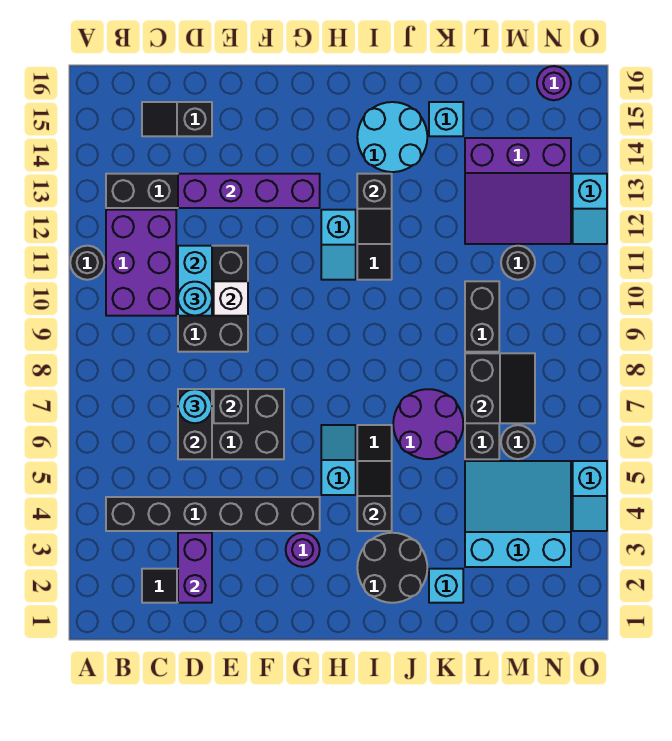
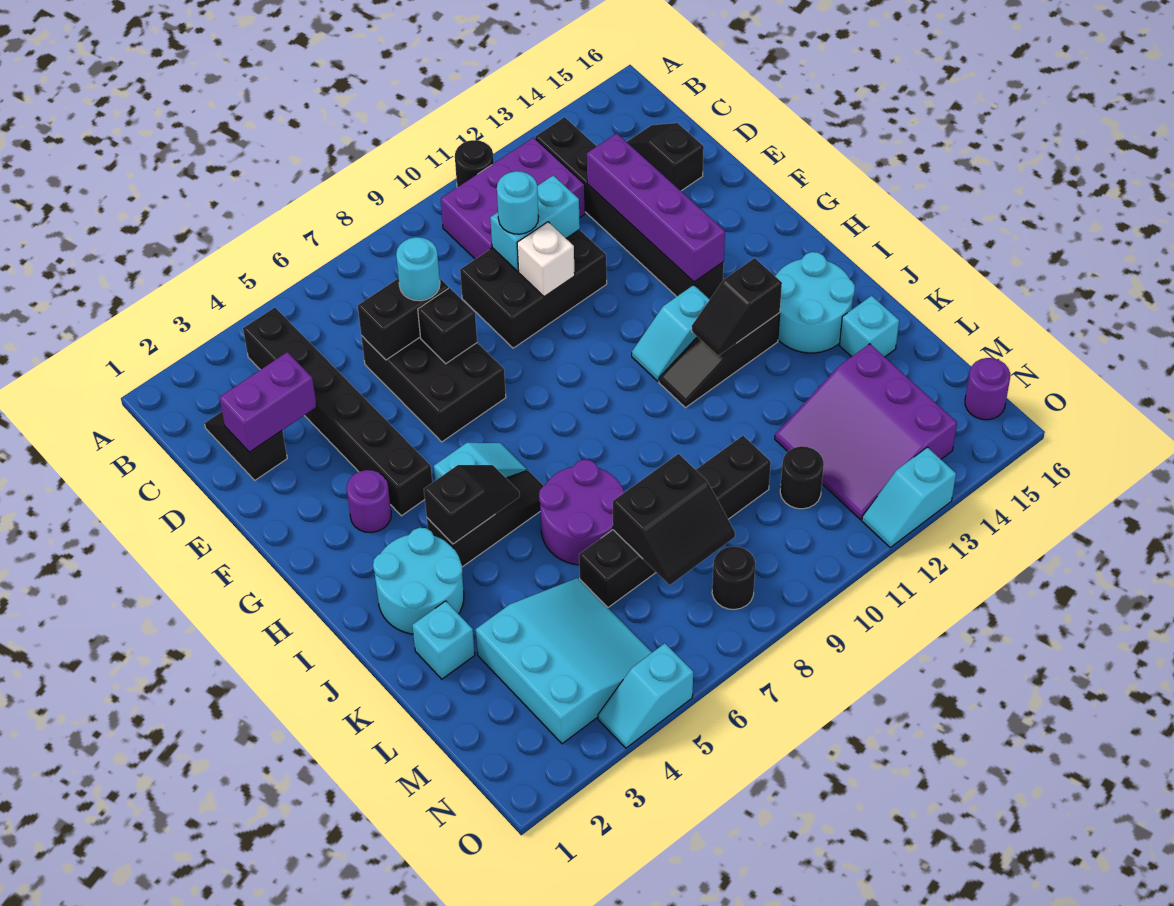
black 2x2 round brick [357,533,427,603] -> cyan 2x2 round brick [373,528,464,634]
black 1x1 round brick [501,425,535,459] -> black 1x1 round brick moved to [712,546,756,609]

